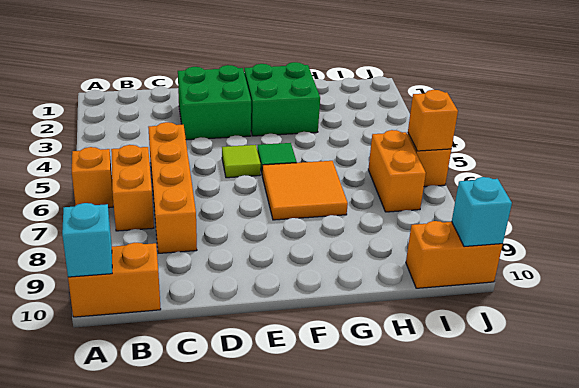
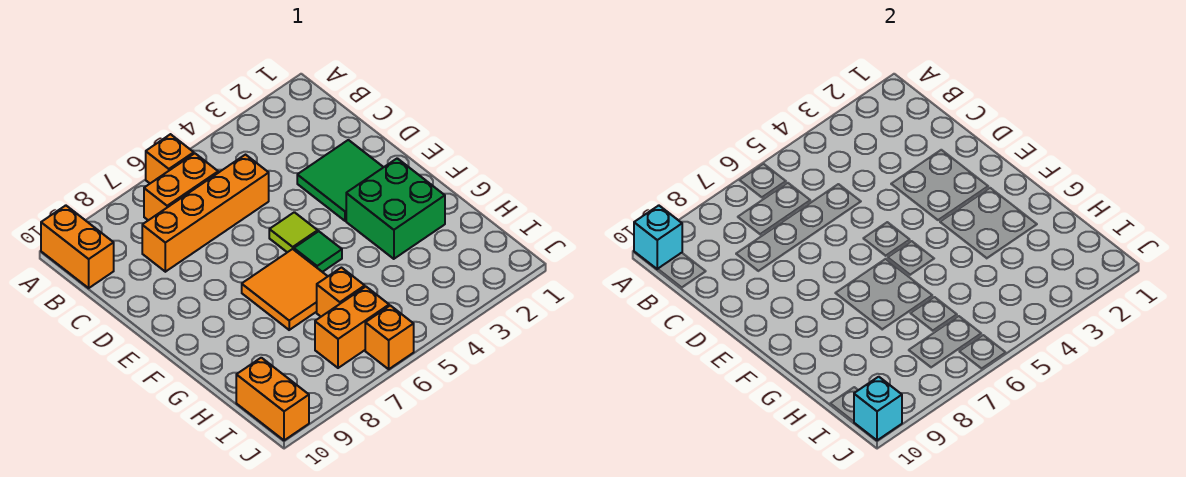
green 2x2 brick [178,65,251,140] -> green 2x2 tile [297,140,383,221]
orange 1x1 brick [408,90,458,151] -> orange 1x1 brick moved to [317,268,365,317]

